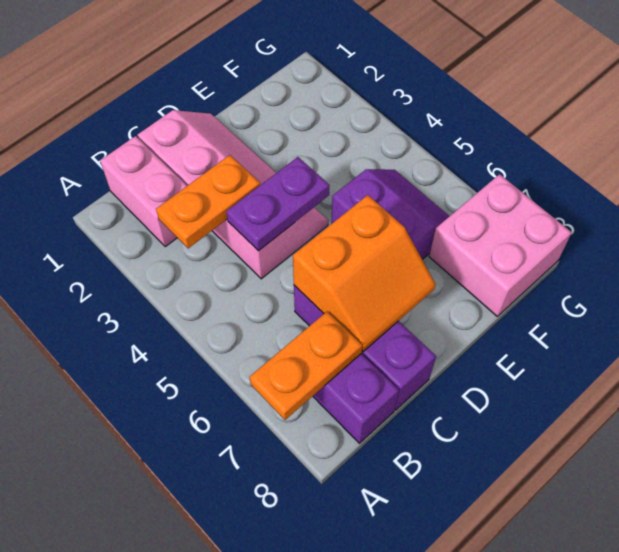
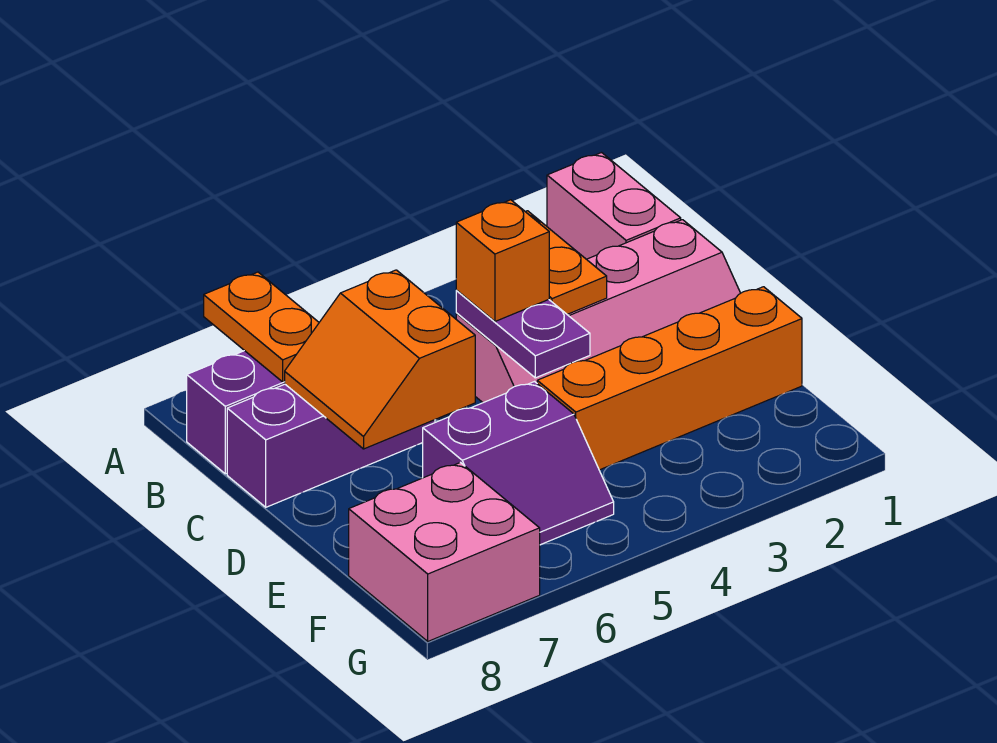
pink 1x2 brick [100,136,187,247] -> pink 1x2 brick turned to [547,153,681,259]
none -> orange 1x1 brick [456,200,549,321]
none -> orange 1x4 brick [537,287,802,470]

